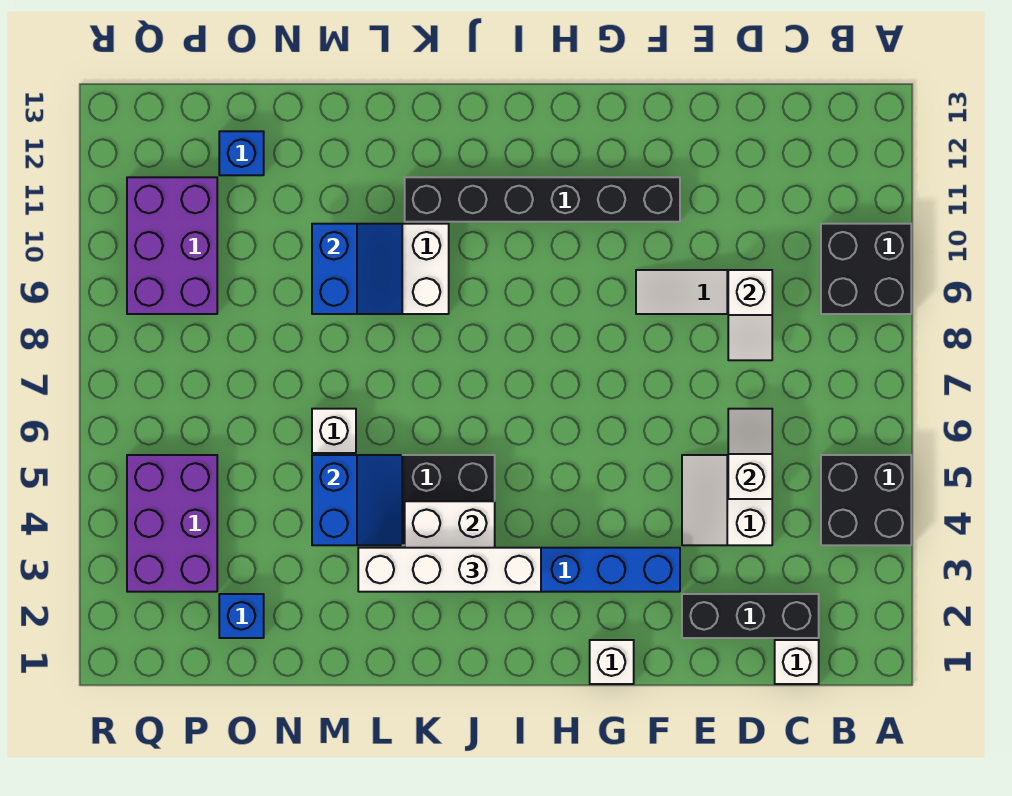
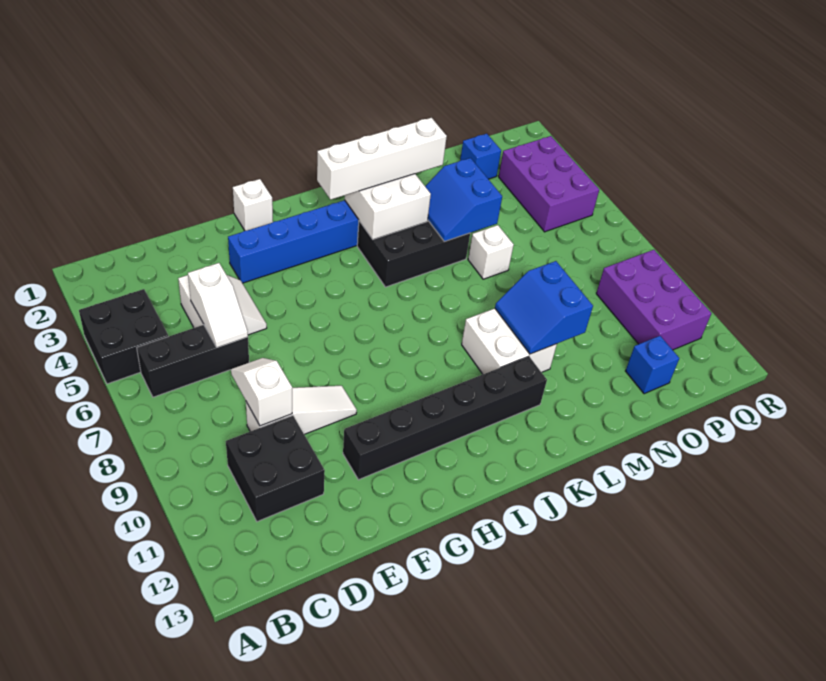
black 2x2 brick [821,224,911,314] -> black 2x2 brick moved to [226,415,325,522]
white 1x1 brick [775,640,819,684] -> none
black 1x3 brick [682,594,819,638] -> black 1x3 brick moved to [137,325,249,397]

